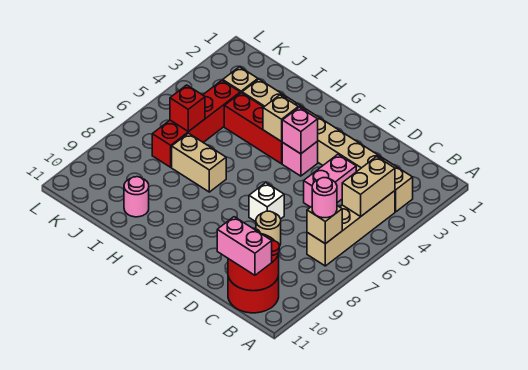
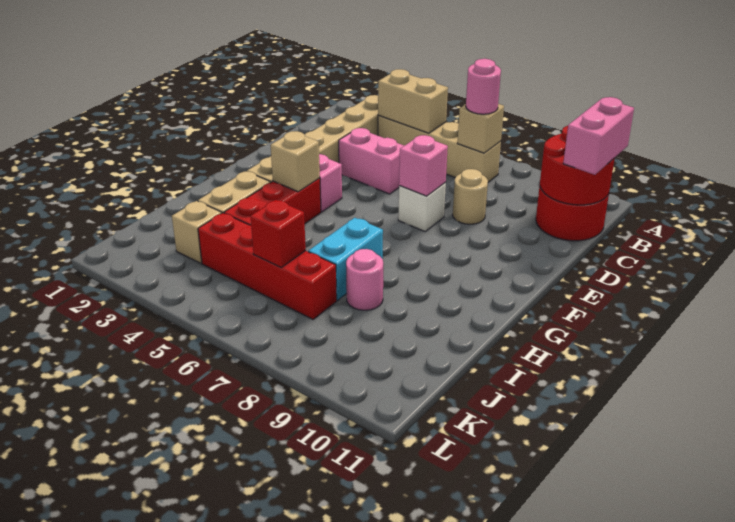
pink 1x1 brick [282,107,318,154] -> pink 1x1 brick moved to [399,135,448,196]
tan 1x2 brick [172,133,226,192] -> cyan 1x2 brick [308,218,383,300]
pink 1x1 round brick [124,177,149,217] -> pink 1x1 round brick moved to [346,249,383,310]

